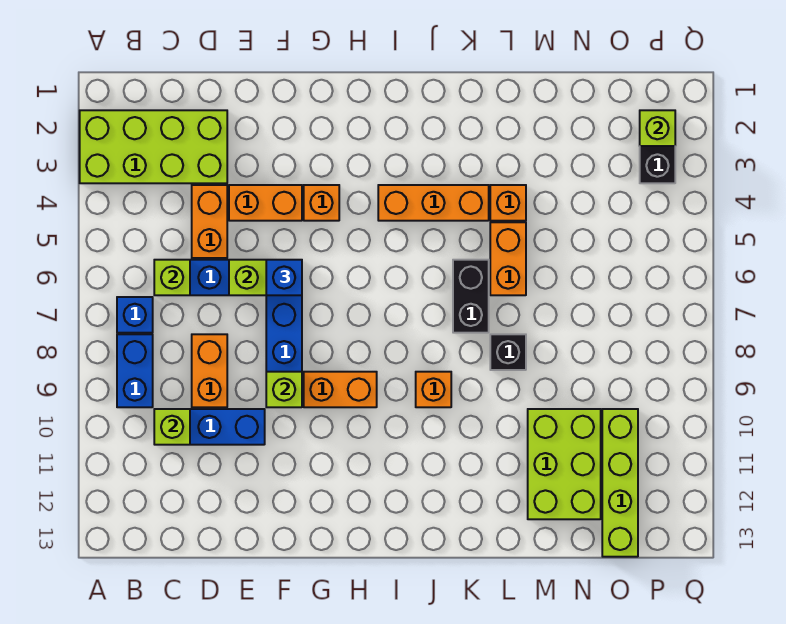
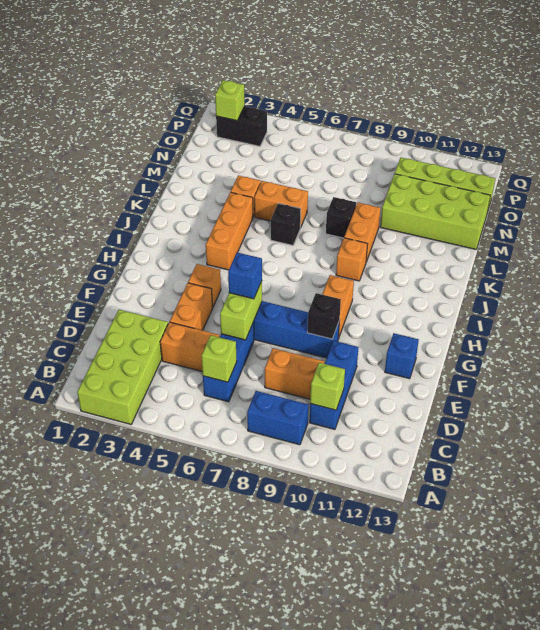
blue 1x1 brick [117,297,153,333] -> blue 1x1 brick moved to [385,333,419,379]
lime 1x1 brick [266,372,302,407] -> black 1x1 brick [307,293,341,339]
black 1x2 brick [453,260,489,333] -> black 1x1 brick [271,203,301,245]
none -> orange 1x2 brick [344,203,381,262]
lime 2x3 brick [528,409,601,519] -> lime 2x4 brick [380,174,490,249]

